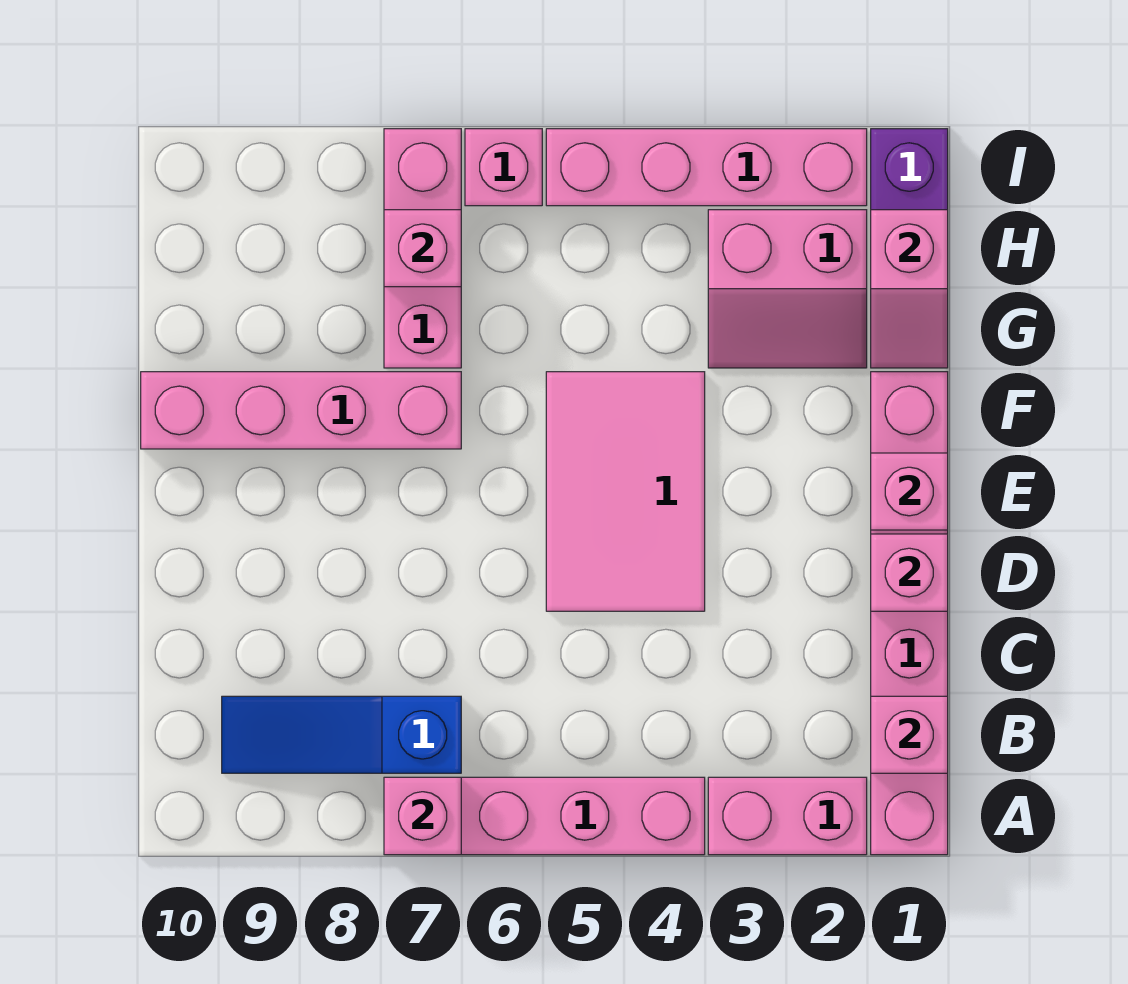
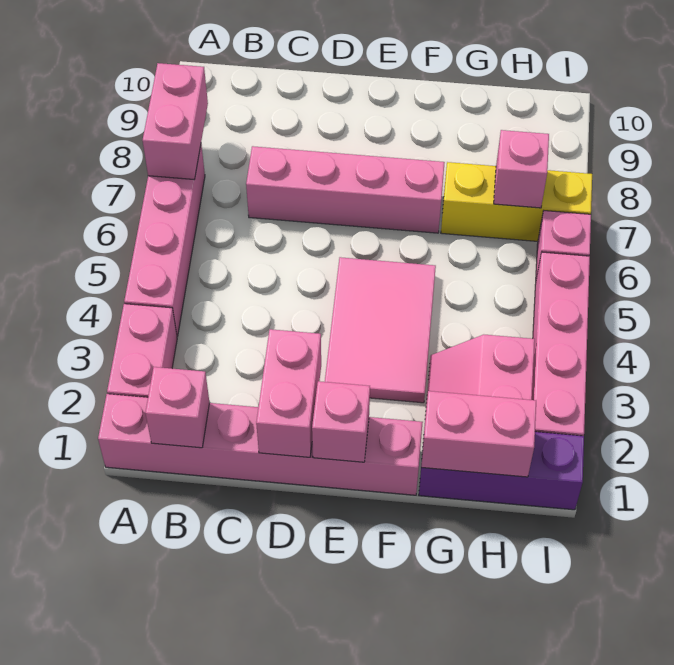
pink 1x1 brick [384,777,461,855] -> pink 1x2 brick [143,63,208,180]
blue 1x3 slope [222,696,461,773] -> none
pink 1x1 brick [871,534,948,611] -> pink 1x2 brick [256,329,321,457]
pink 2x3 tile [546,372,705,611] -> pink 2x3 tile turned to [325,257,436,403]
pink 1x4 brick [141,372,461,449] -> pink 1x4 brick turned to [246,146,445,233]
pink 1x2 slope [871,210,948,368] -> pink 1x2 brick [421,391,536,477]
pink 1x3 brick [384,129,461,368] -> yellow 1x3 brick [441,162,592,241]

